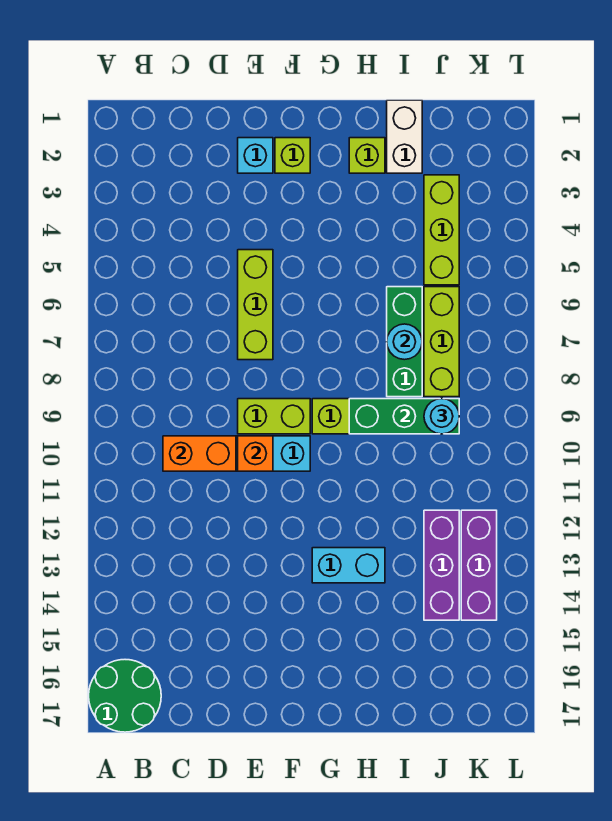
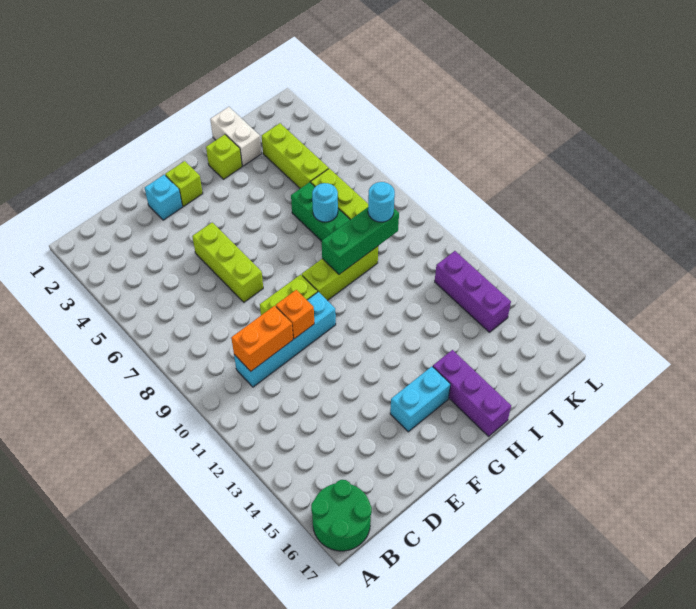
cyan 1x2 brick [312,548,385,583] -> cyan 1x2 brick moved to [390,366,451,432]
purple 1x3 brick [424,510,459,620] -> purple 1x3 brick moved to [433,350,511,436]

